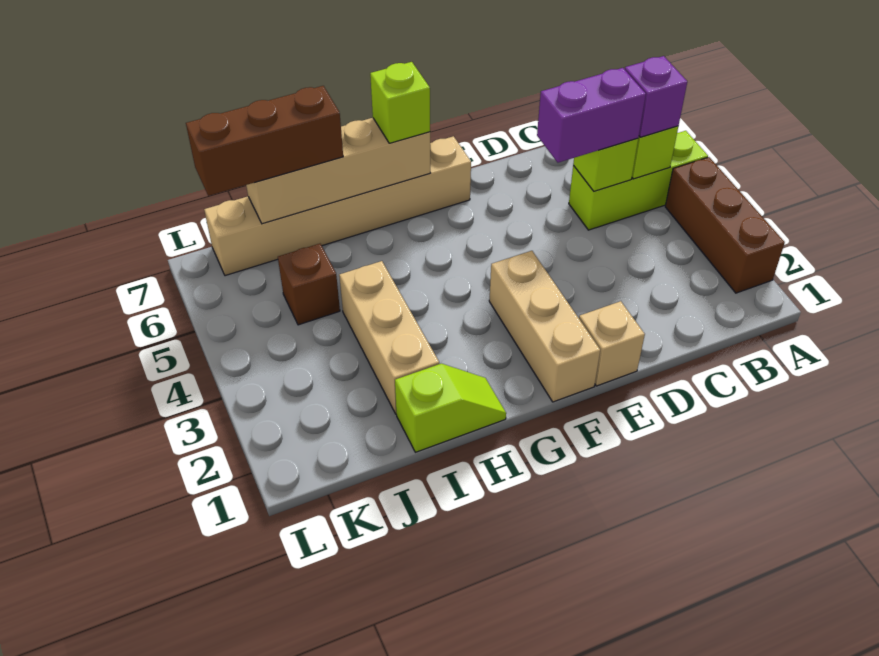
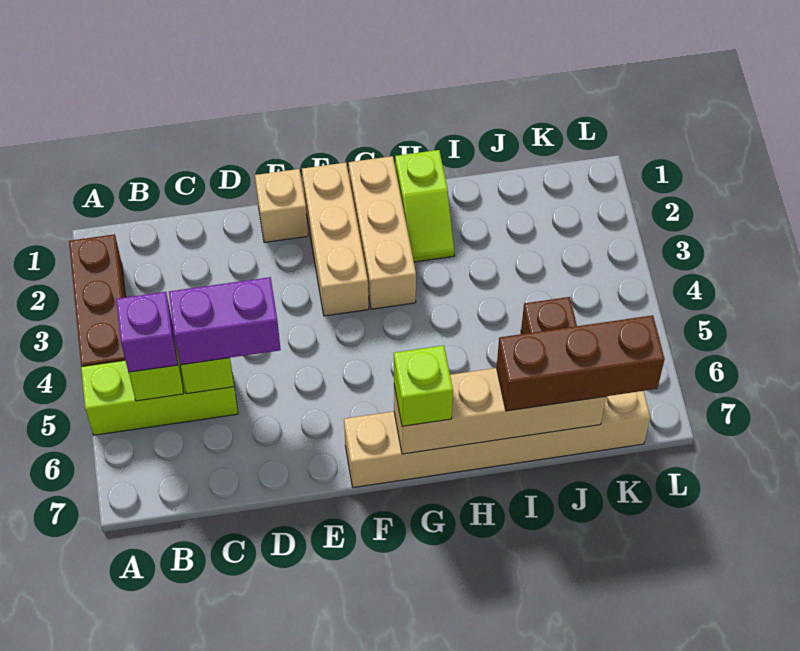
lime 1x2 slope [395,364,506,452] -> lime 1x2 slope turned to [395,150,454,262]
tan 1x3 brick [339,261,439,414] -> tan 1x3 brick moved to [349,156,416,309]

